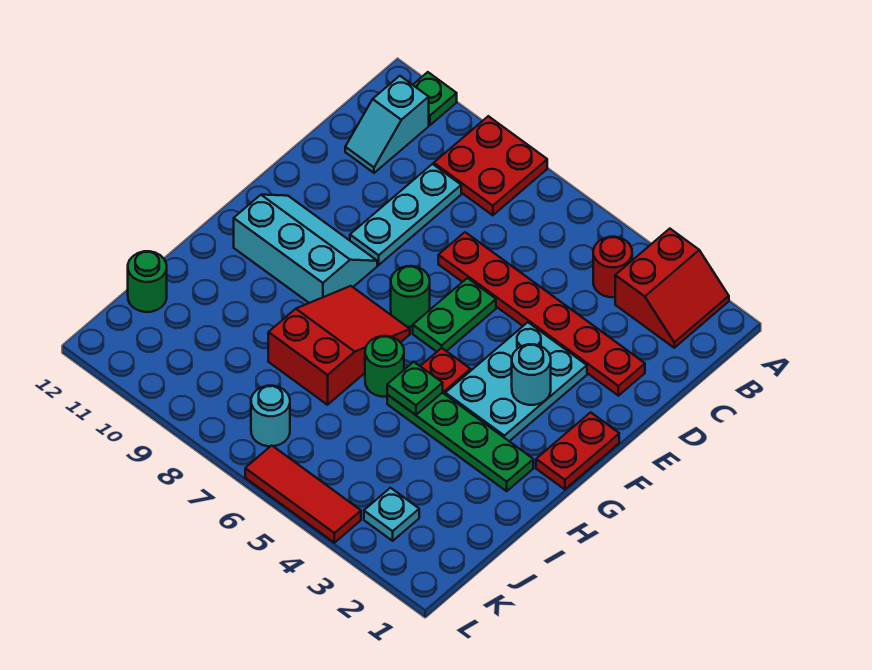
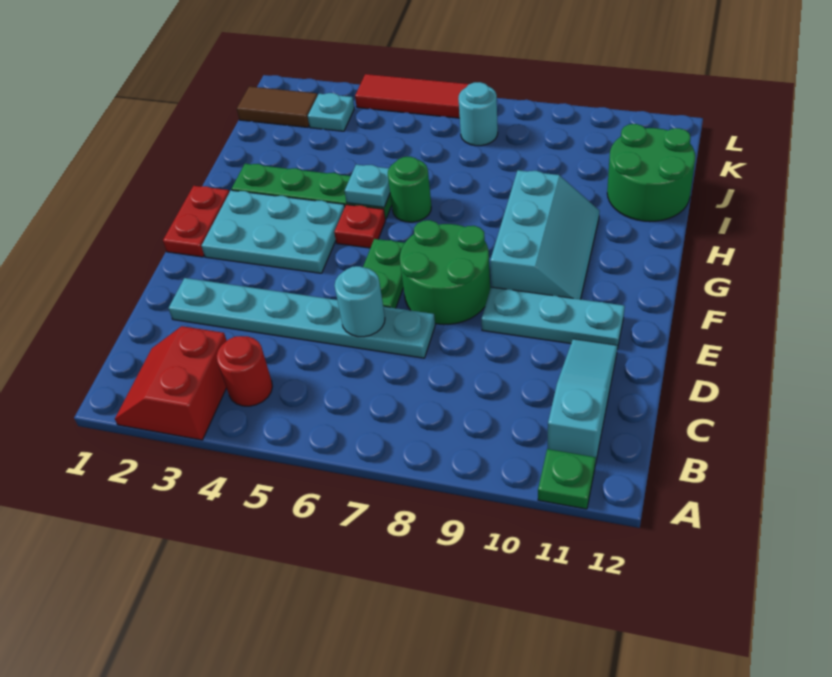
red 2x2 plate [434,116,547,215] -> none
cyan 1x2 slope [345,76,429,173] -> cyan 1x3 slope [548,339,618,465]
cyan 1x3 plate [350,164,461,265] -> cyan 1x3 plate turned to [481,287,625,348]
red 1x6 plate [438,232,645,396] -> cyan 1x6 plate [168,278,435,358]
cyan 2x3 plate [445,322,587,441] -> cyan 2x3 plate turned to [201,190,345,273]
cyan 1x1 round brick [512,344,551,405] -> cyan 1x1 round brick moved to [334,266,385,337]
green 1x1 round brick [391,266,430,327] -> green 2x2 round brick [400,220,490,325]
cyan 2x3 slope [234,195,377,303] -> cyan 2x3 slope turned to [490,170,599,299]
red 2x3 slope [268,286,410,405] -> none
green 1x1 plate [387,362,443,415] -> cyan 1x1 plate [345,164,390,207]
green 1x1 round brick [128,251,167,312] -> green 2x2 round brick [607,124,695,222]
none -> brown 1x2 tile [237,87,317,127]

